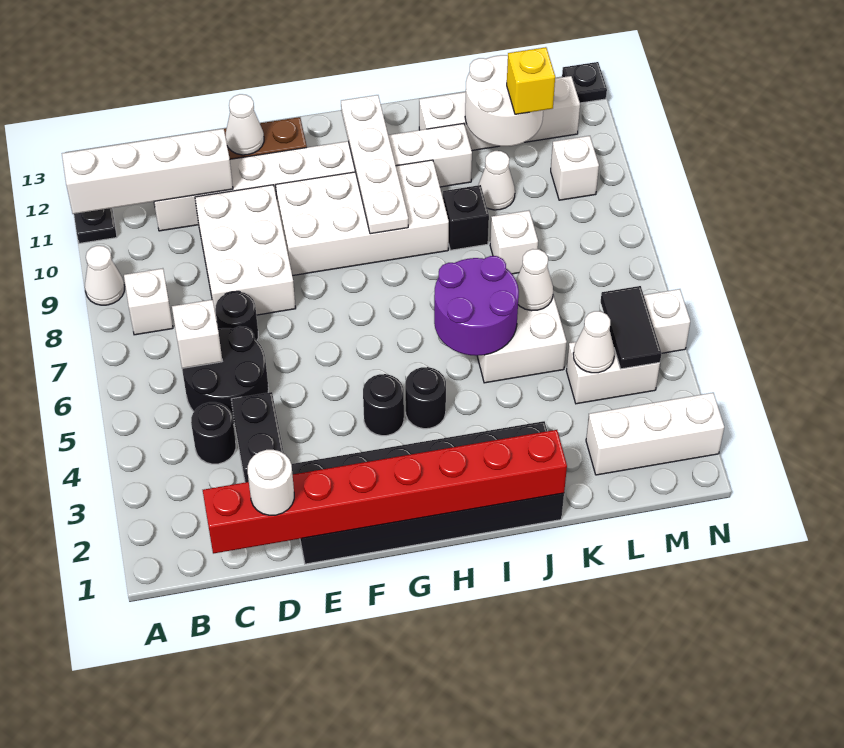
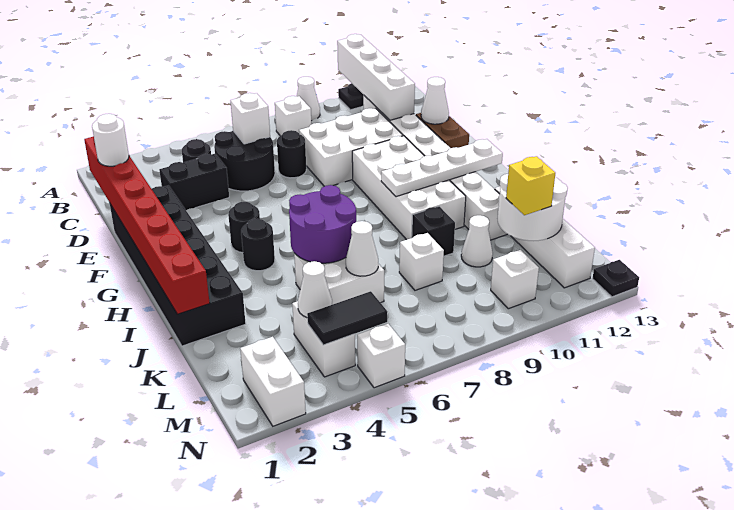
white 1x3 brick [586,393,724,475] -> white 1x2 brick [240,337,306,426]

